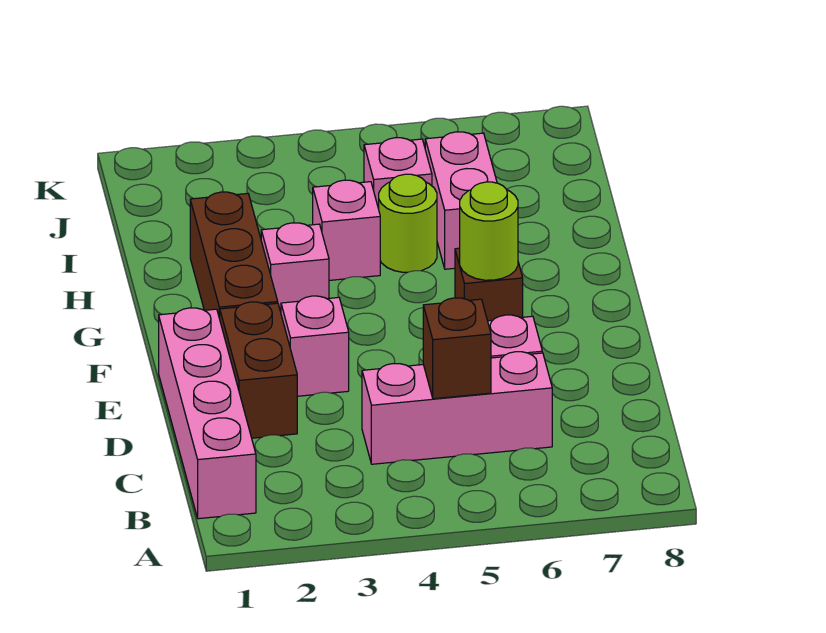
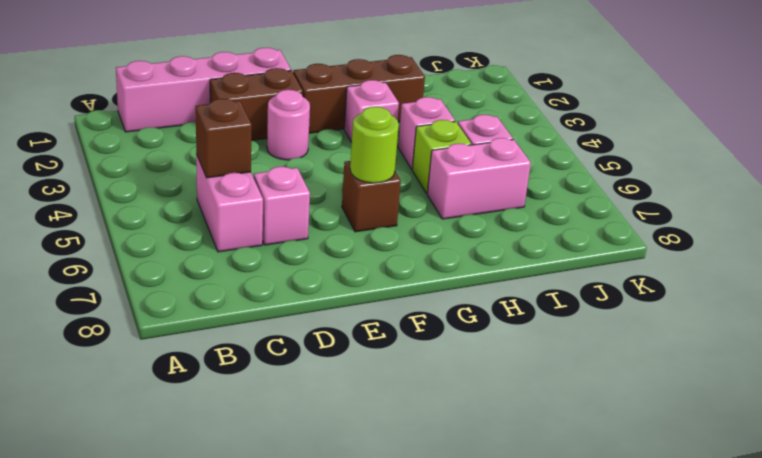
pink 1x3 brick [362,352,552,464] -> pink 1x2 brick [196,155,263,252]
pink 1x1 brick [281,296,349,396] -> pink 1x1 round brick [267,90,310,160]
lime 1x1 round brick [379,174,437,272] -> lime 1x1 brick [412,120,471,193]

